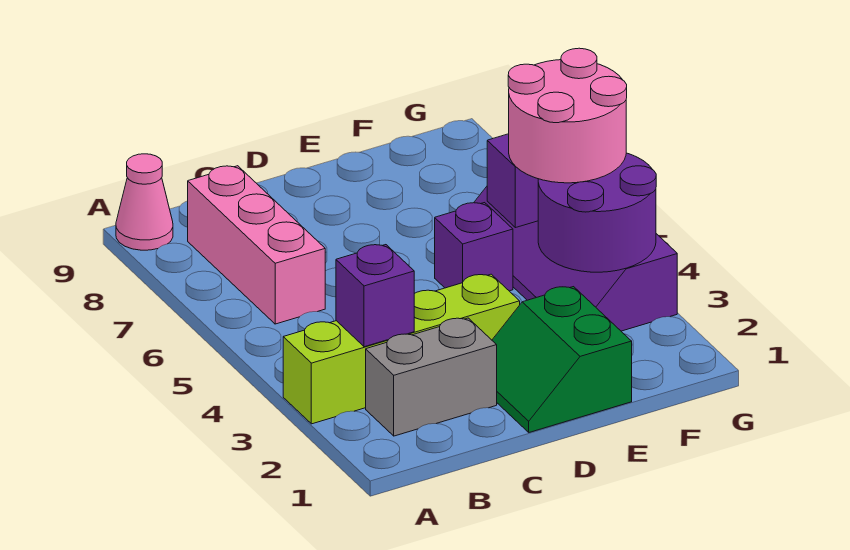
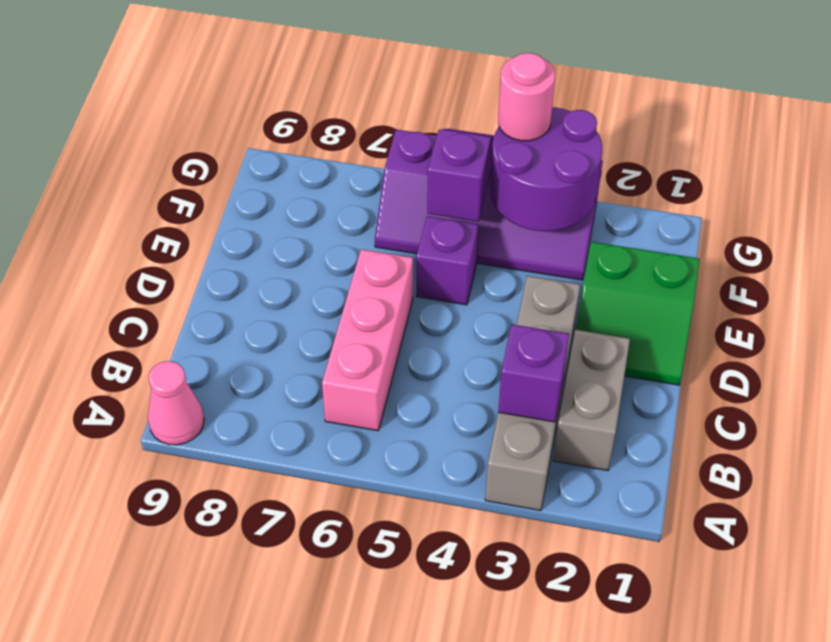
lime 1x4 brick [283,274,520,424] -> grey 1x4 brick [485,276,580,511]
pink 1x3 brick [188,166,325,324] -> pink 1x3 brick turned to [322,249,413,431]
pink 2x2 round brick [508,48,627,183] -> pink 1x1 round brick [498,53,555,141]

